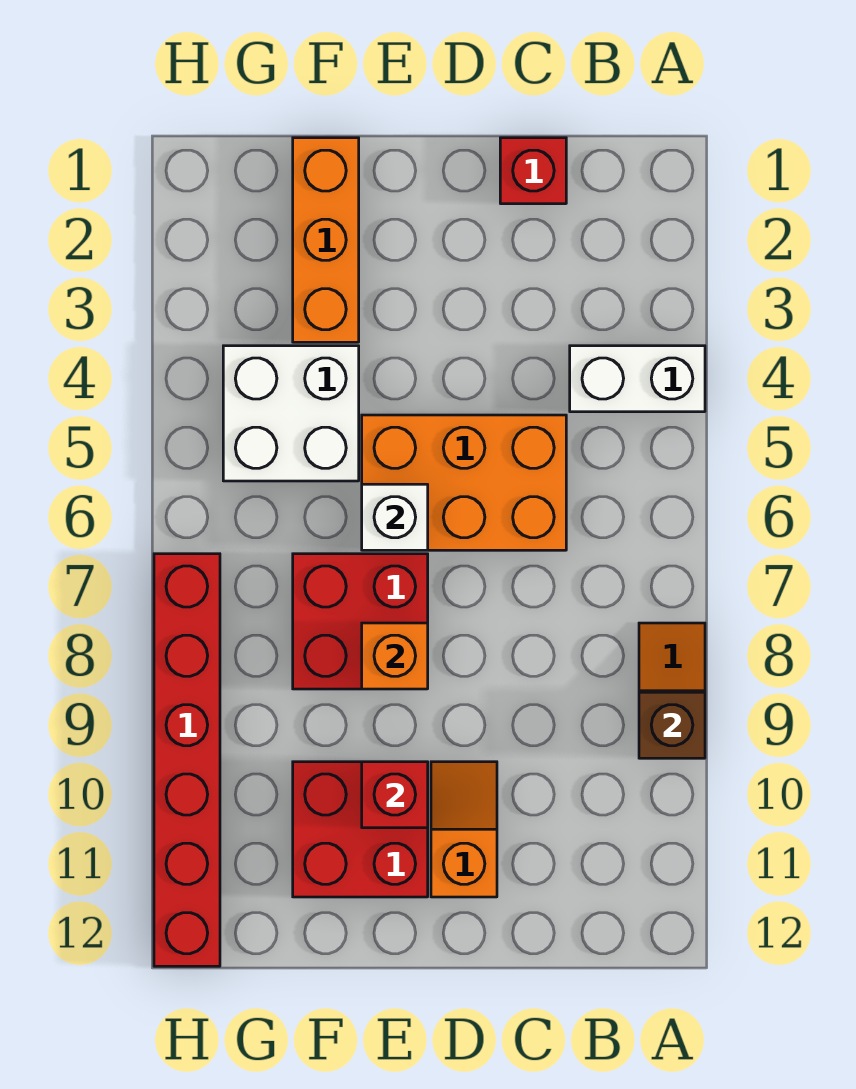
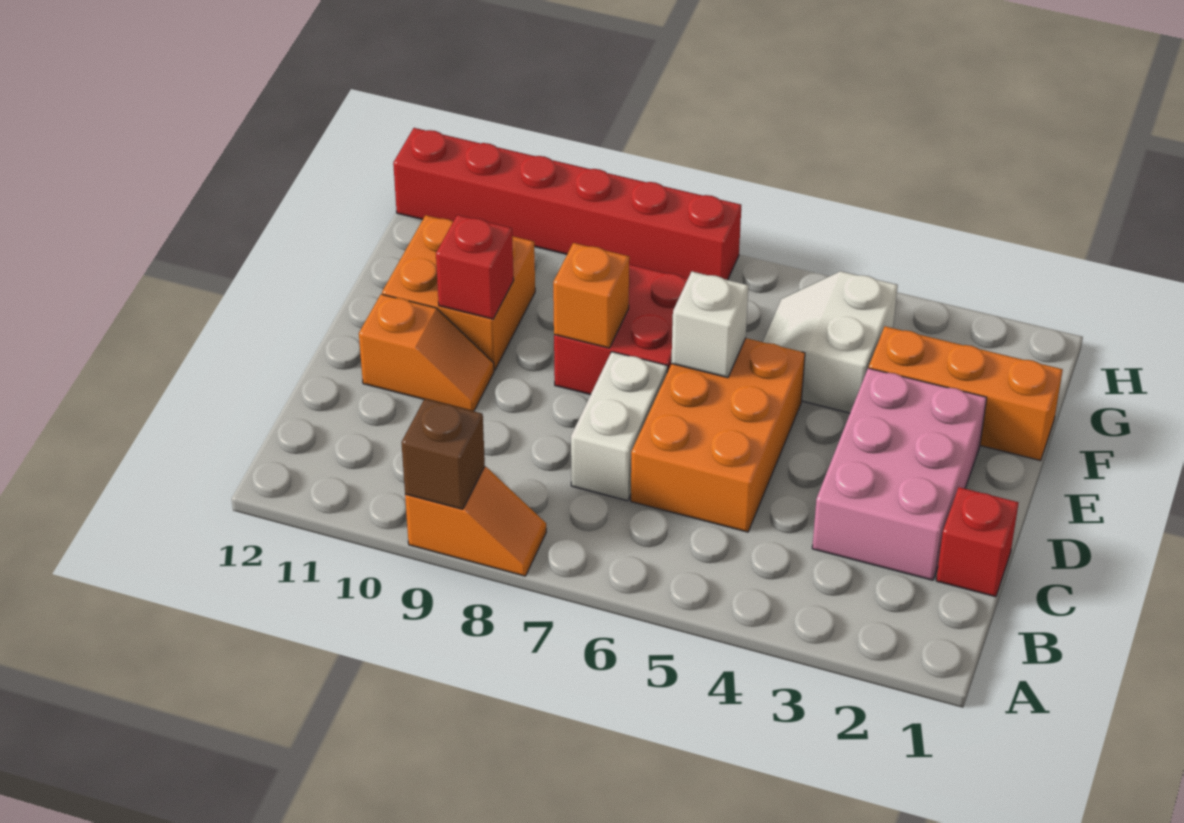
white 1x2 brick [570,346,705,412] -> white 1x2 brick moved to [571,352,668,501]
none -> pink 2x3 brick [812,368,987,580]
red 2x2 brick [293,762,428,897] -> orange 2x2 brick [382,215,535,370]
white 2x2 brick [223,346,359,481] -> white 2x2 slope [763,271,898,413]

